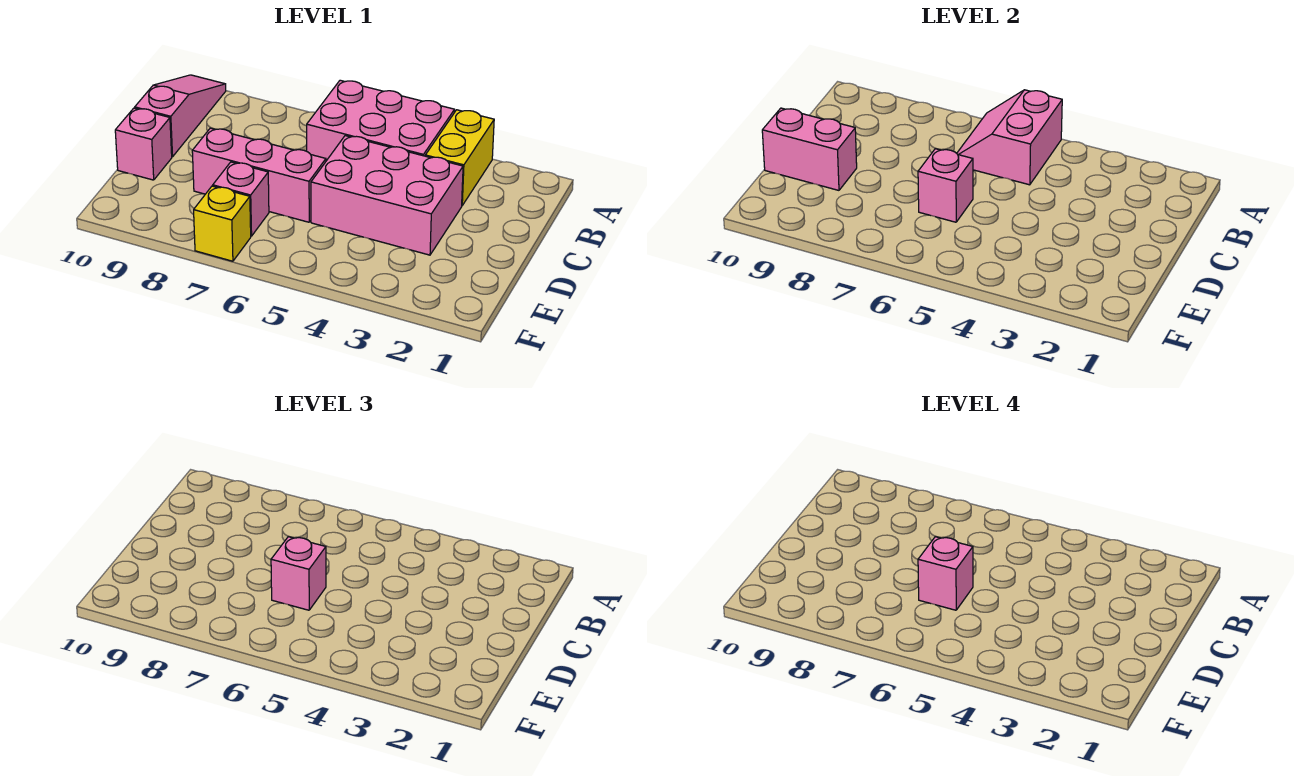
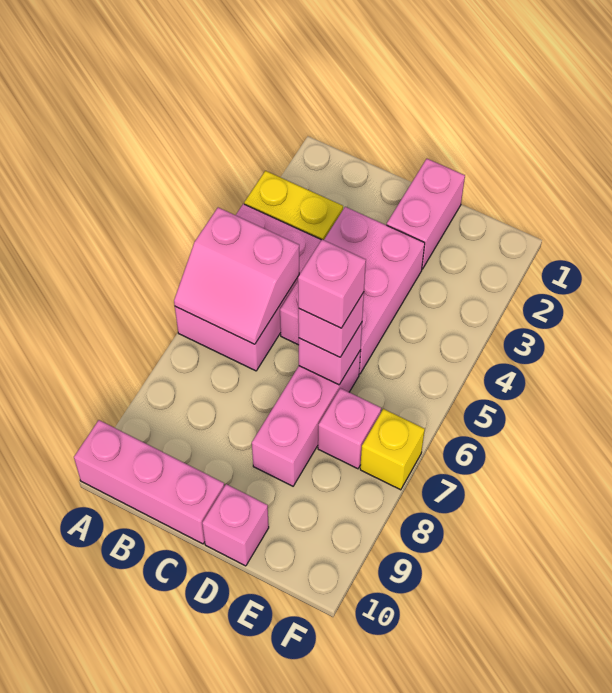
pink 1x3 slope [135,75,226,157] -> pink 1x3 brick [74,420,224,544]
pink 1x2 brick [762,108,857,190] -> pink 1x2 brick moved to [387,159,465,269]

